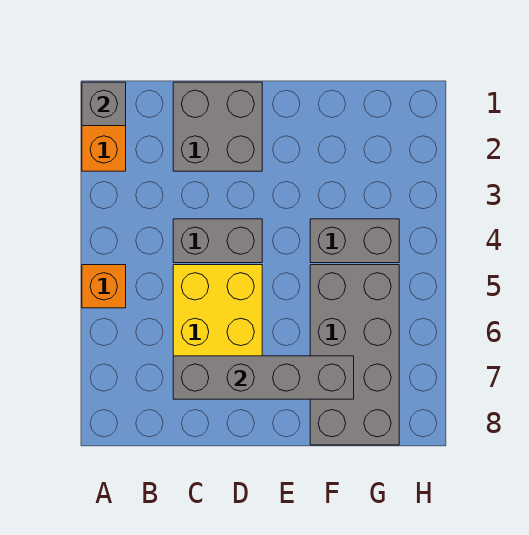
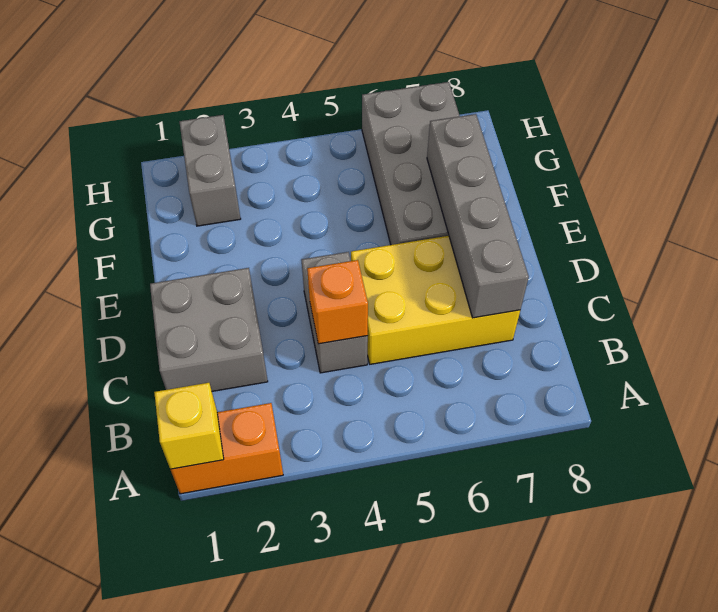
grey 1x1 brick [82,82,126,126] -> yellow 1x1 brick [154,383,224,469]
orange 1x1 brick [82,265,126,308] -> orange 1x1 brick moved to [307,260,368,344]
grey 1x2 brick [310,219,399,263] -> grey 1x2 brick moved to [179,115,241,226]
grey 2x4 brick [310,265,399,445] -> grey 2x4 brick turned to [362,82,460,245]

